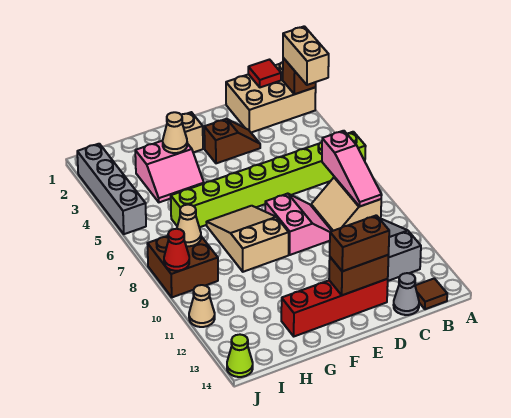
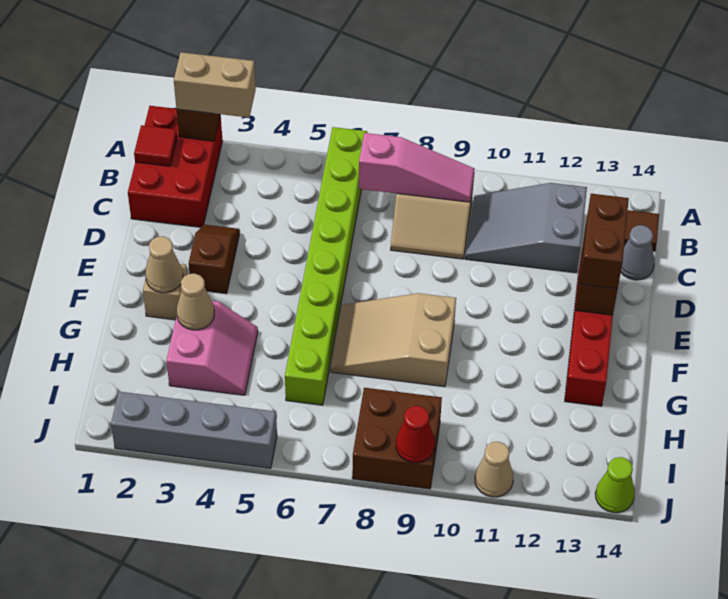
tan 2x3 brick [226,62,316,133] -> red 2x3 brick [128,106,223,227]
pink 2x2 slope [265,194,332,255] -> none
tan 1x1 cone [177,205,201,246] -> tan 1x1 cone moved to [145,236,183,293]

